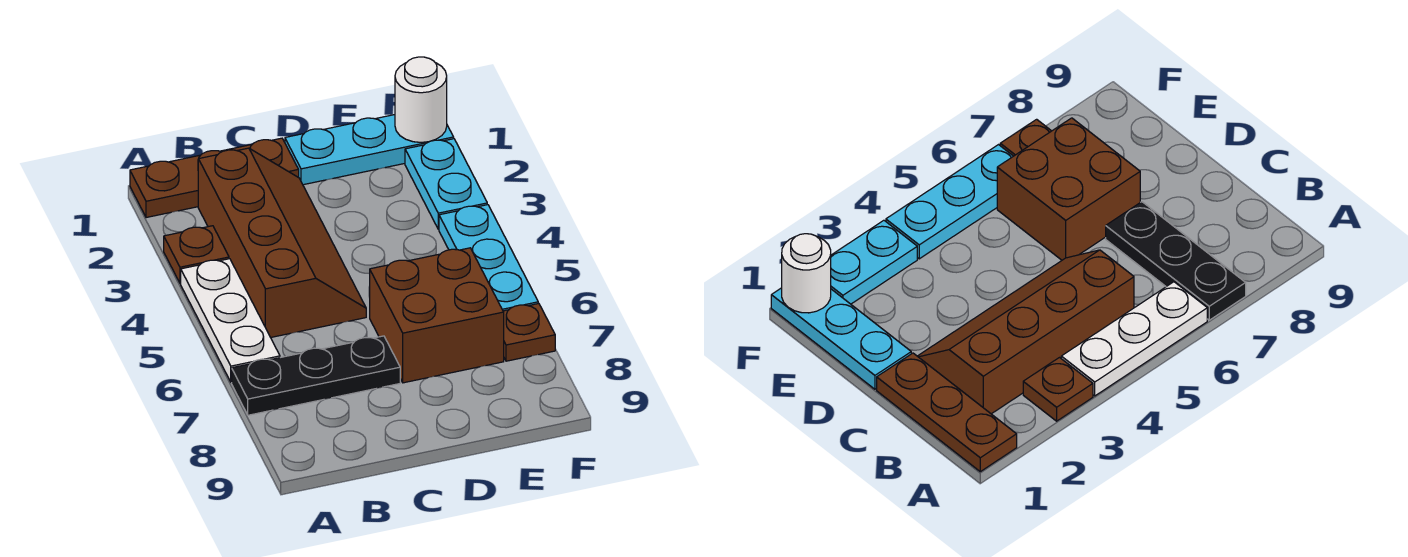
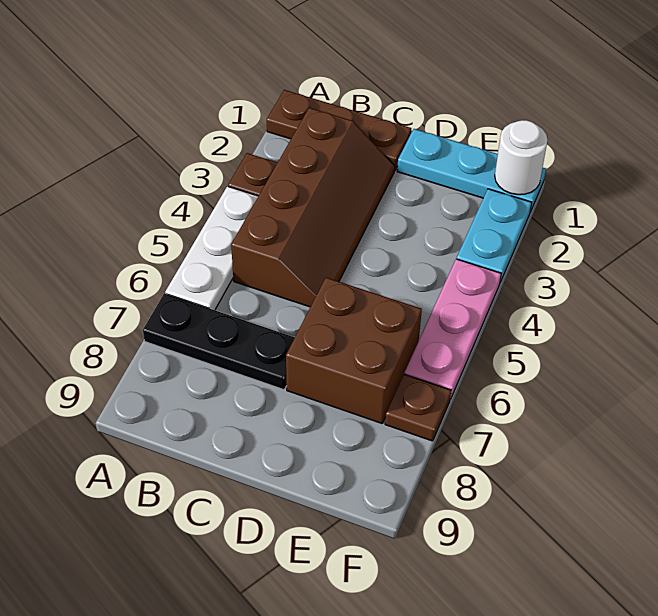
cyan 1x3 plate [439,205,538,311] -> pink 1x3 plate [404,259,501,399]

